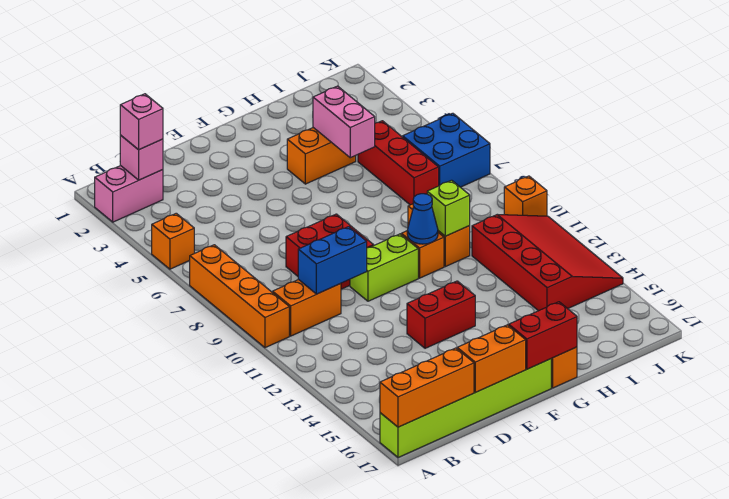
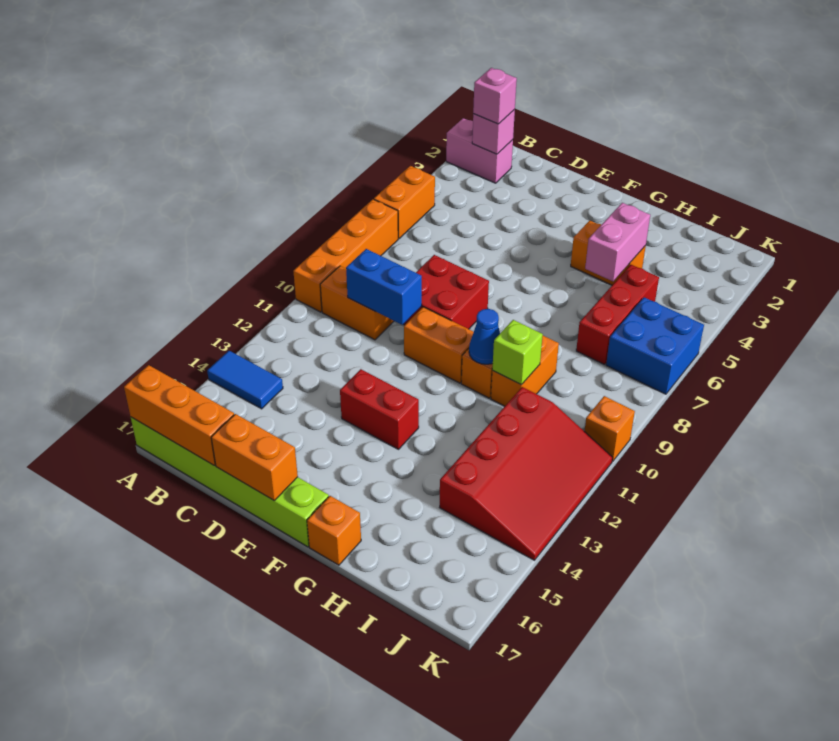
orange 1x1 brick [152,213,194,269] -> orange 1x2 brick [374,166,435,238]
none -> blue 1x2 tile [207,351,283,409]
lime 1x2 brick [350,234,418,301] -> orange 1x2 brick [404,307,474,383]
red 1x2 brick [508,302,577,369] -> none

